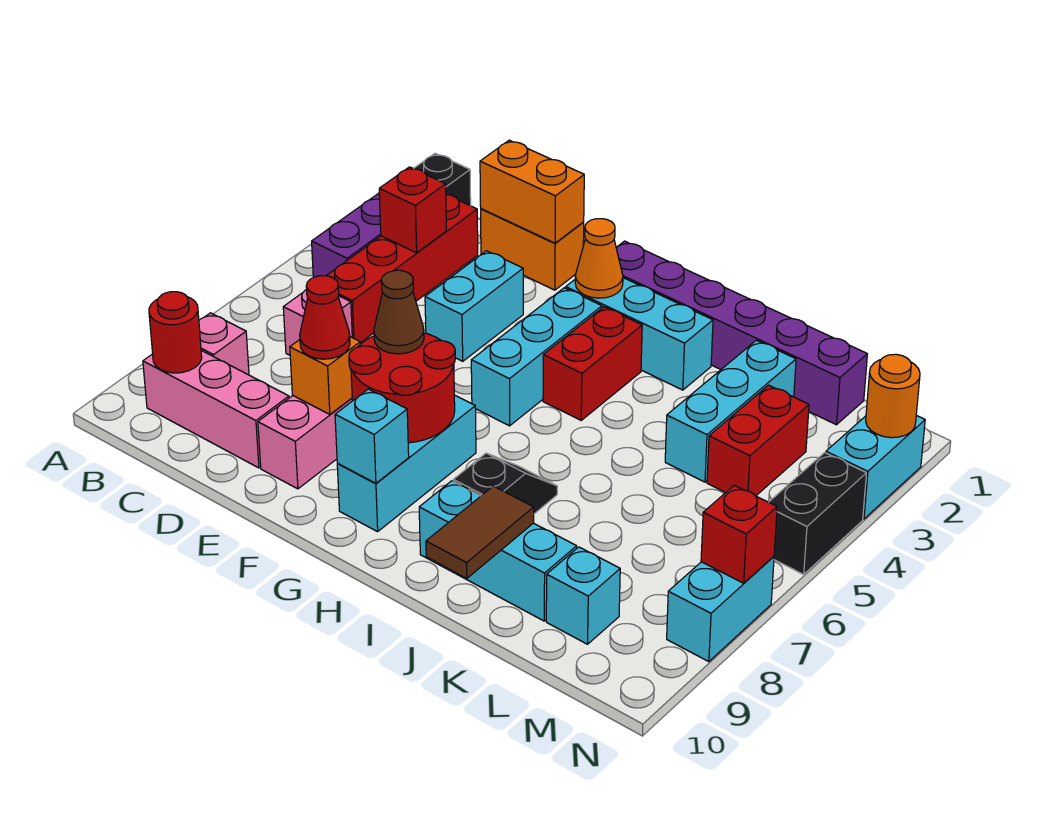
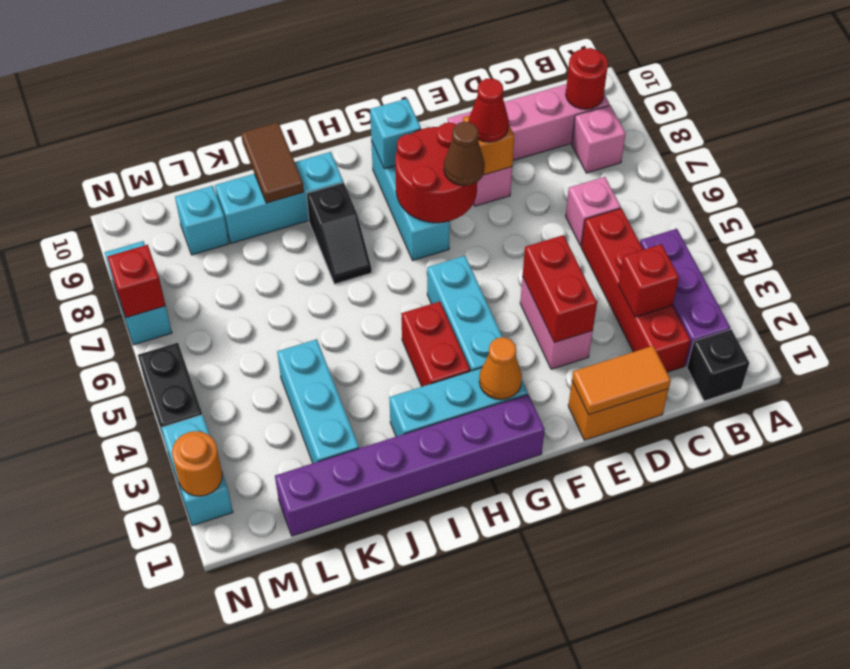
orange 1x2 brick [480,140,584,243] -> orange 1x2 tile [572,346,671,415]
cyan 1x2 brick [425,251,523,361] -> pink 1x2 brick [520,276,593,369]
red 1x2 brick [707,385,809,496] -> red 1x2 brick moved to [523,235,597,343]

